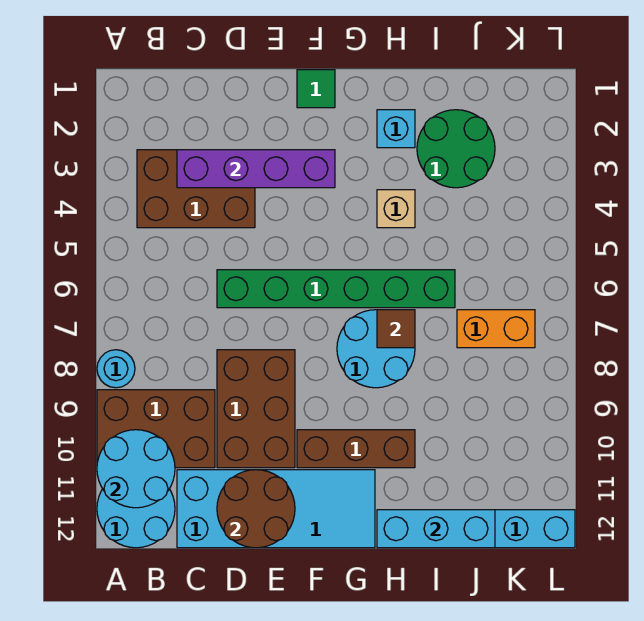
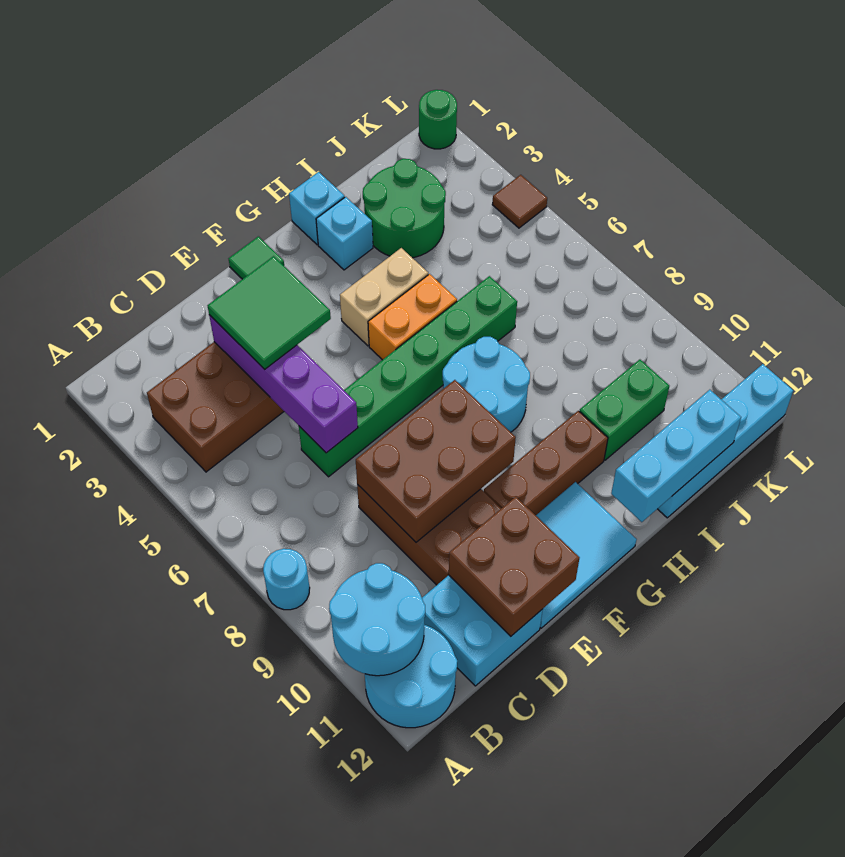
brown 2x3 brick [97,390,215,468] -> brown 2x3 brick moved to [356,380,516,542]
purple 1x4 brick [177,150,335,188] -> purple 1x4 brick turned to [209,315,358,453]
none -> green 2x2 tile [208,256,331,369]
brown 2x2 round brick [217,470,295,548] -> brown 2x2 brick [449,497,580,636]
none -> cyan 1x1 brick [289,172,345,245]
tan 1x1 brick [377,190,415,228] -> tan 1x2 brick [340,248,428,346]
brown 1x1 tile [377,310,415,348] -> brown 1x1 tile moved to [492,175,547,228]
none -> green 1x2 brick [579,360,669,460]
orange 1x2 brick [457,310,535,348] -> orange 1x2 brick moved to [368,274,457,360]
none -> green 1x1 round brick [419,90,457,149]

